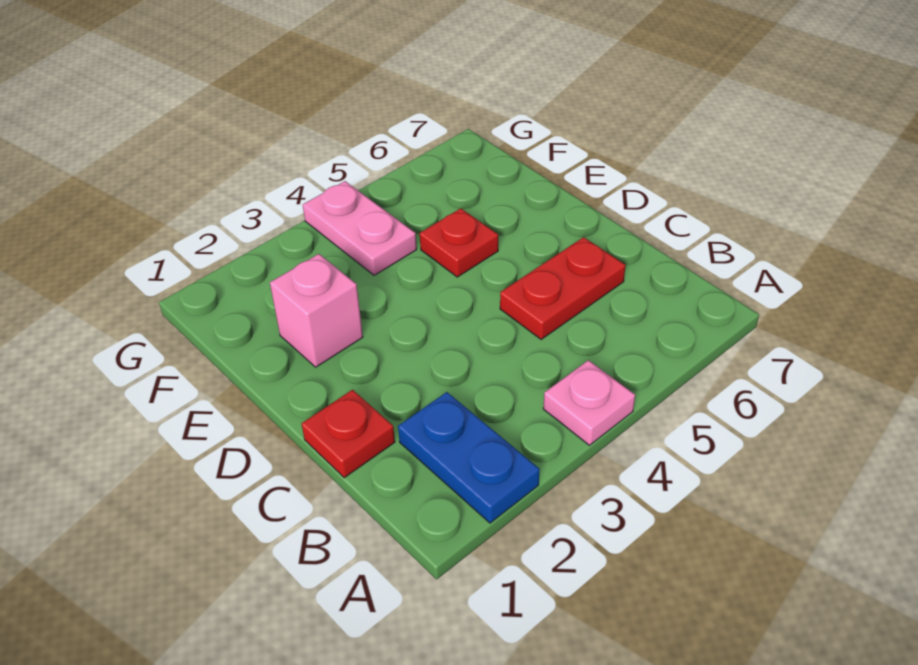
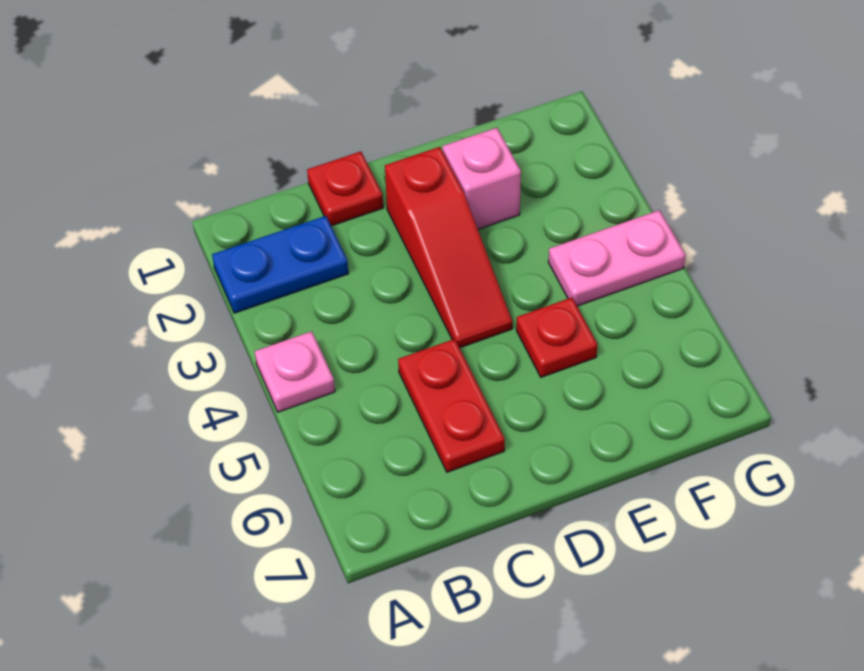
none -> red 1x3 slope [385,147,512,348]

